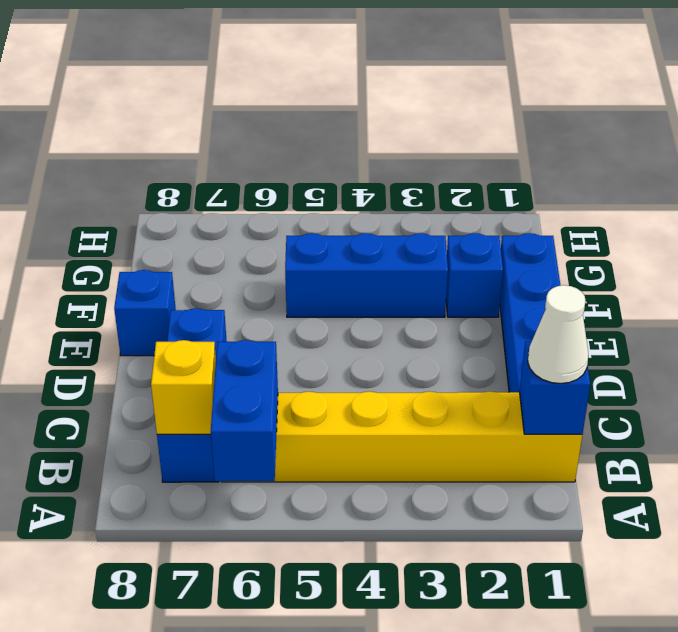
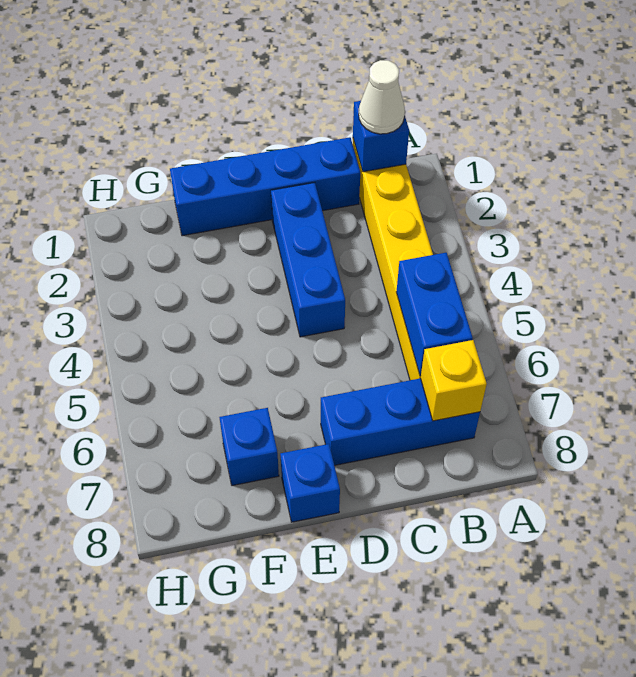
blue 1x2 brick [211,340,278,481] -> blue 1x2 brick turned to [396,253,473,376]
blue 1x1 brick [446,233,503,317] -> blue 1x1 brick moved to [219,408,279,486]
blue 1x3 brick [285,233,448,317] -> blue 1x3 brick moved to [271,183,345,337]

